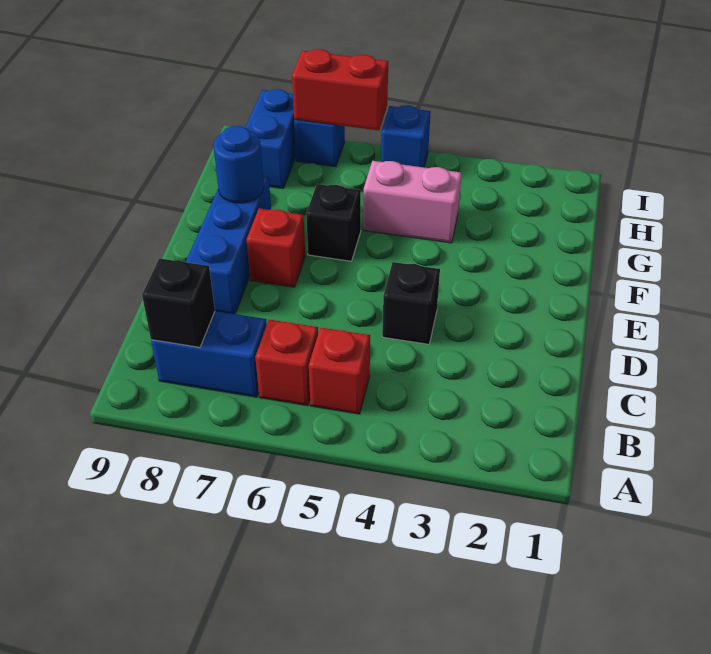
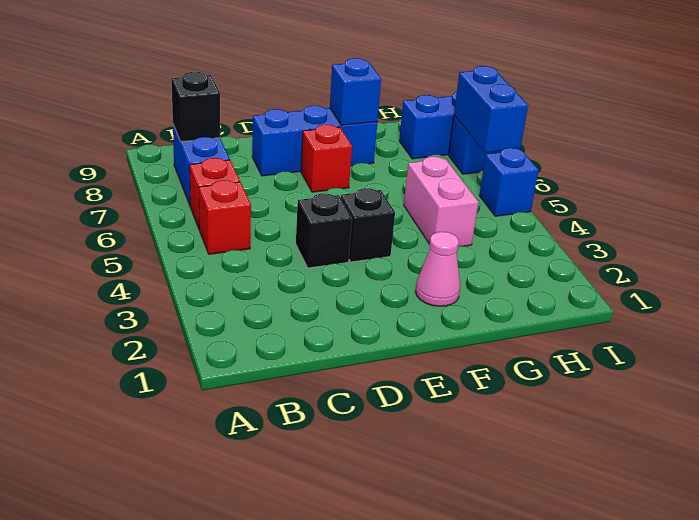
none -> pink 1x1 cone [415,232,460,306]
black 1x1 brick [306,184,361,261] -> black 1x1 brick moved to [340,188,395,262]
blue 1x1 round brick [213,126,264,203] -> blue 1x1 brick [330,58,381,125]
red 1x2 brick [292,49,388,130] -> blue 1x2 brick [454,66,528,153]

